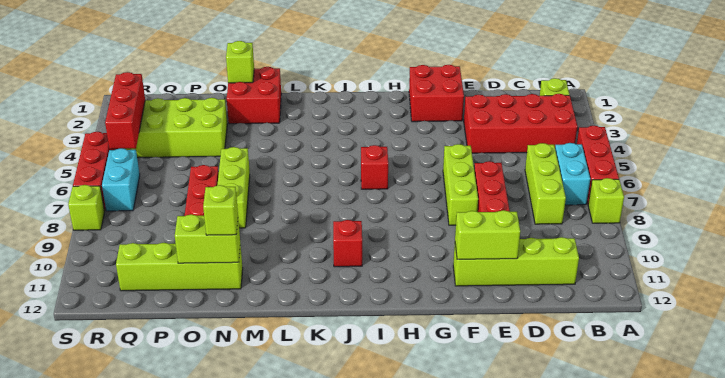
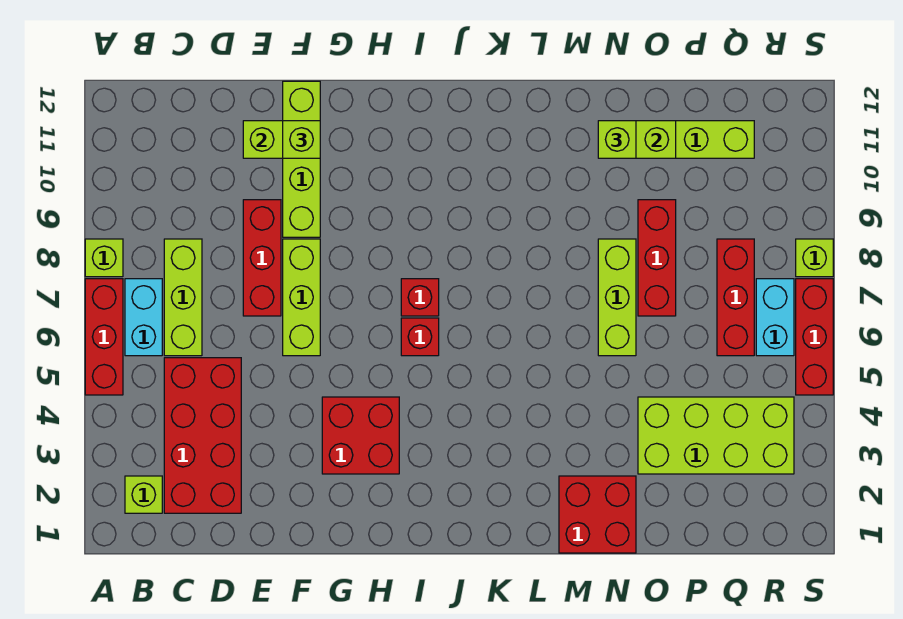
red 2x4 brick [464,94,577,153] -> red 2x4 brick turned to [164,358,241,513]
lime 1x4 brick [453,237,579,286] -> lime 1x4 brick turned to [283,81,320,237]
red 2x2 brick [409,65,464,122] -> red 2x2 brick moved to [322,397,399,474]
red 1x1 brick [333,220,362,267] -> red 1x1 brick moved to [401,279,439,316]
lime 1x1 brick [226,41,254,83] -> lime 1x1 brick moved to [283,121,320,158]
red 1x3 brick [105,72,145,149] -> red 1x3 brick moved to [717,239,754,356]

